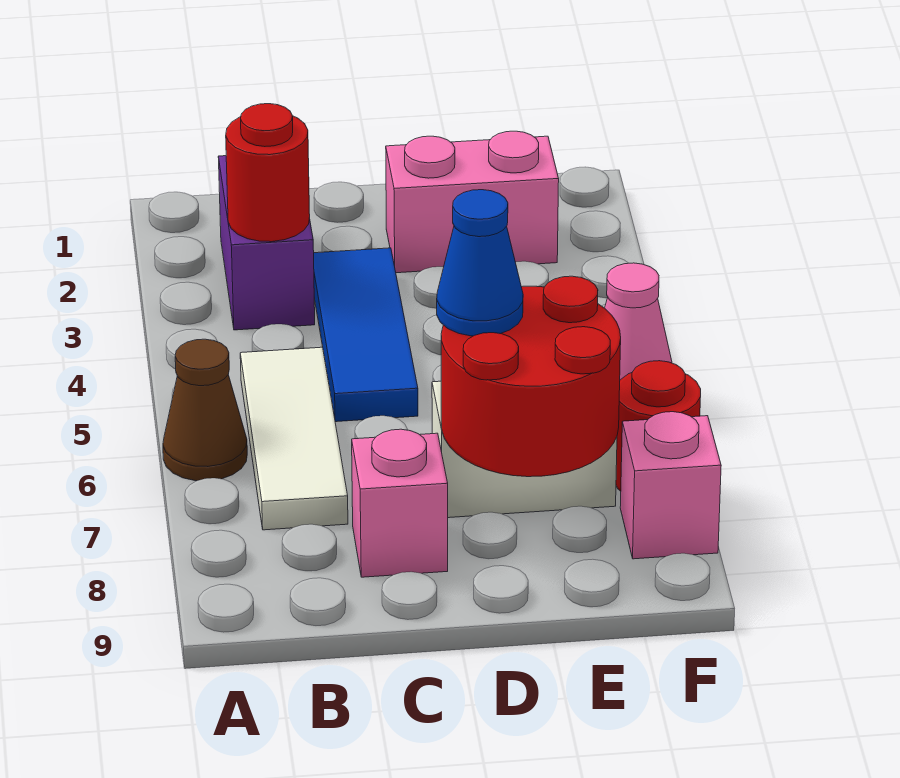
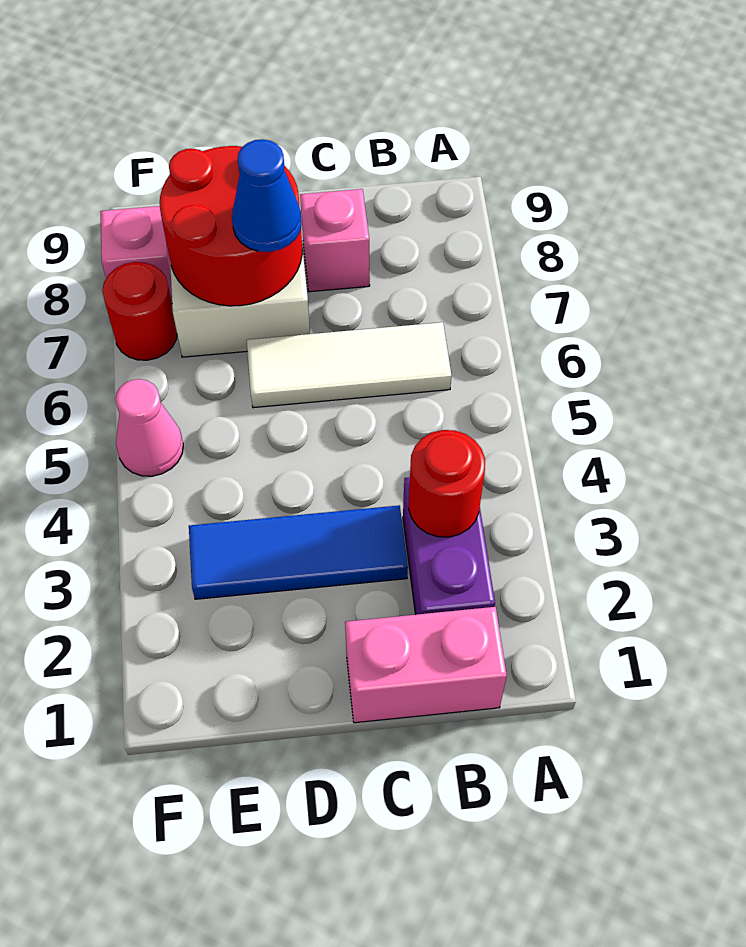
brown 1x1 cone [163,339,247,481] -> none
white 1x3 tile [240,347,348,530] -> white 1x3 tile turned to [247,322,451,408]
blue 1x3 tile [314,248,418,422] -> blue 1x3 tile turned to [189,505,408,599]
pink 1x2 brick [386,131,559,273] -> pink 1x2 brick moved to [345,607,507,723]

